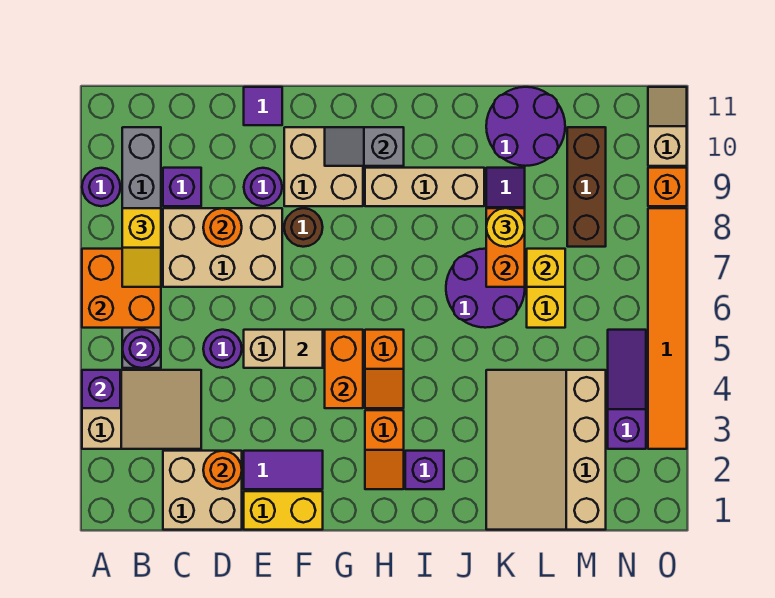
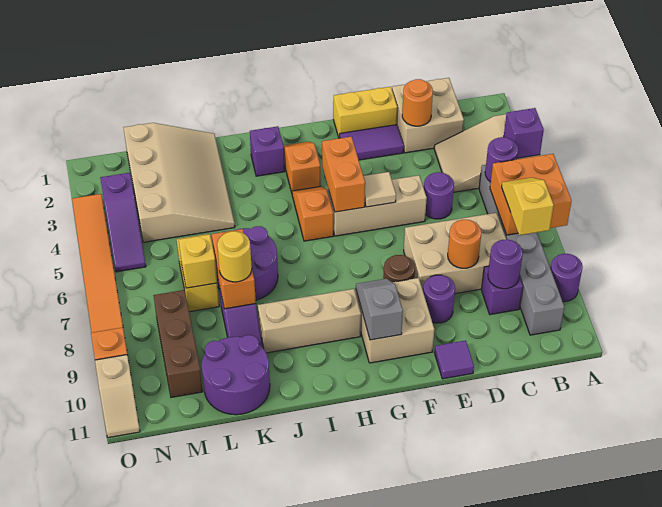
none -> purple 1x1 round brick [488,239,523,289]
grey 1x2 slope [325,127,404,166] -> grey 1x2 slope turned to [356,279,403,340]

